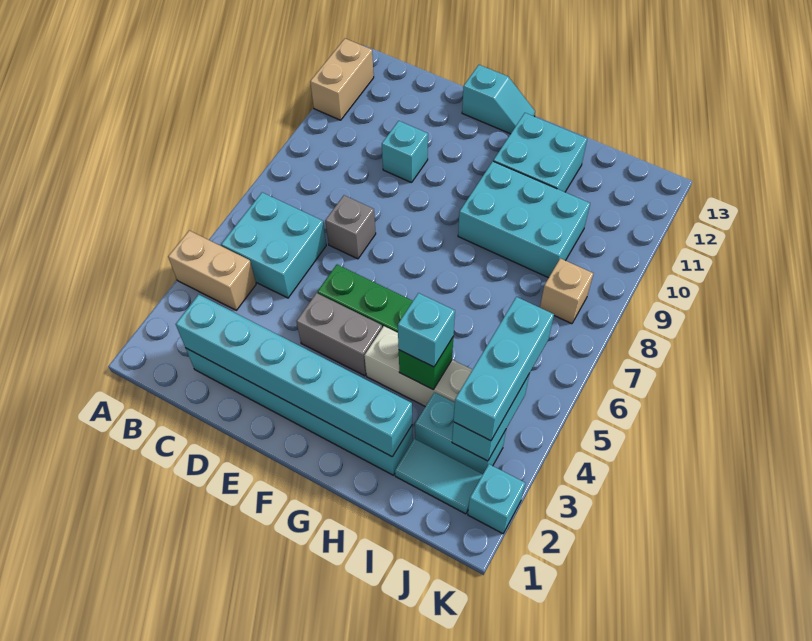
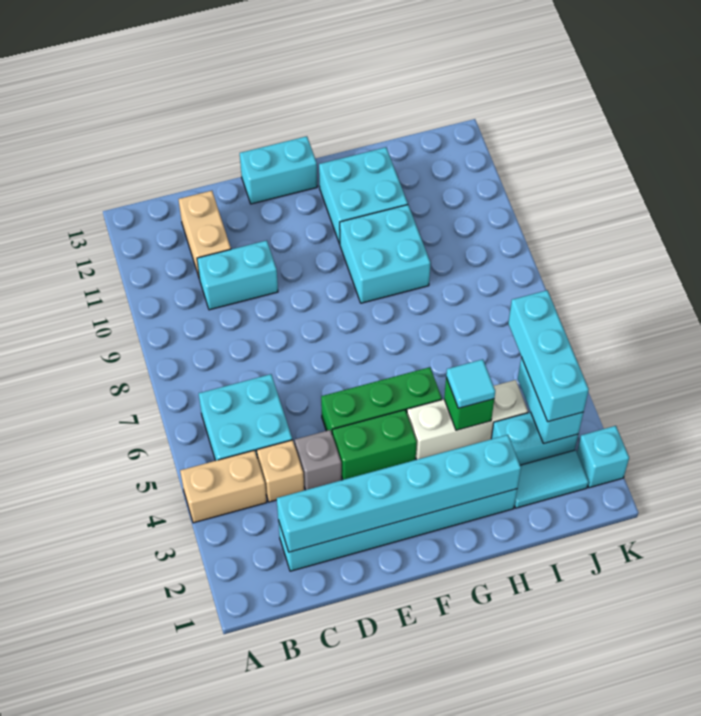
tan 1x2 brick [310,39,374,120] -> tan 1x2 brick moved to [179,191,231,279]
grey 1x1 brick [325,195,376,259] -> grey 1x1 brick moved to [295,430,341,490]
cyan 1x1 brick [382,121,428,183] -> cyan 1x2 brick [197,240,278,310]
grey 1x2 brick [296,293,382,376] -> green 1x2 brick [332,410,417,480]
cyan 1x2 slope [462,65,535,134] -> cyan 1x2 brick [240,136,317,204]
cyan 2x3 brick [458,161,590,278] -> cyan 2x2 brick [340,205,430,303]
cyan 1x1 brick [398,293,455,367] -> cyan 1x1 tile [446,359,495,408]
tan 1x1 brick [540,258,593,324] -> tan 1x1 brick moved to [257,440,304,502]

